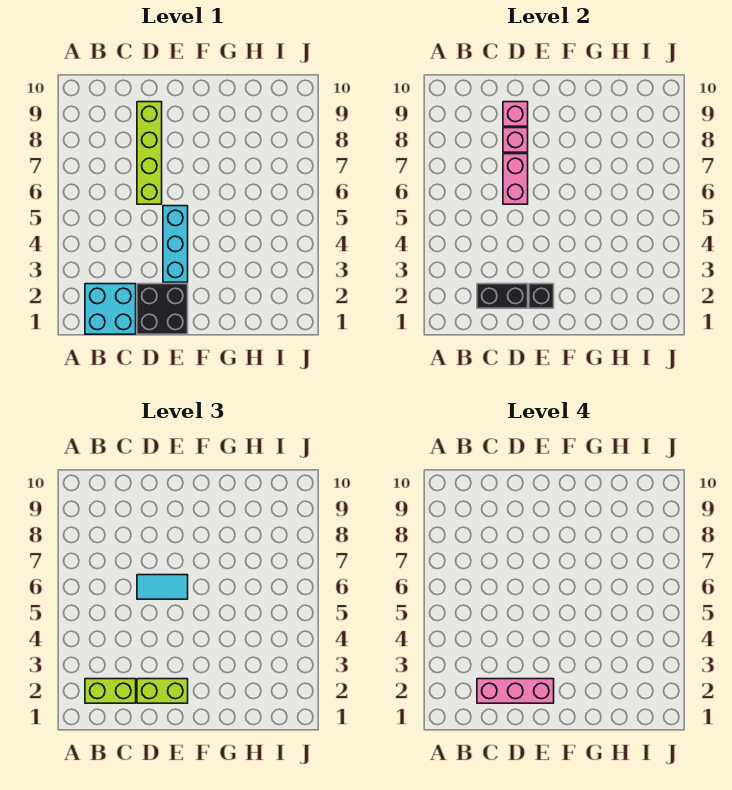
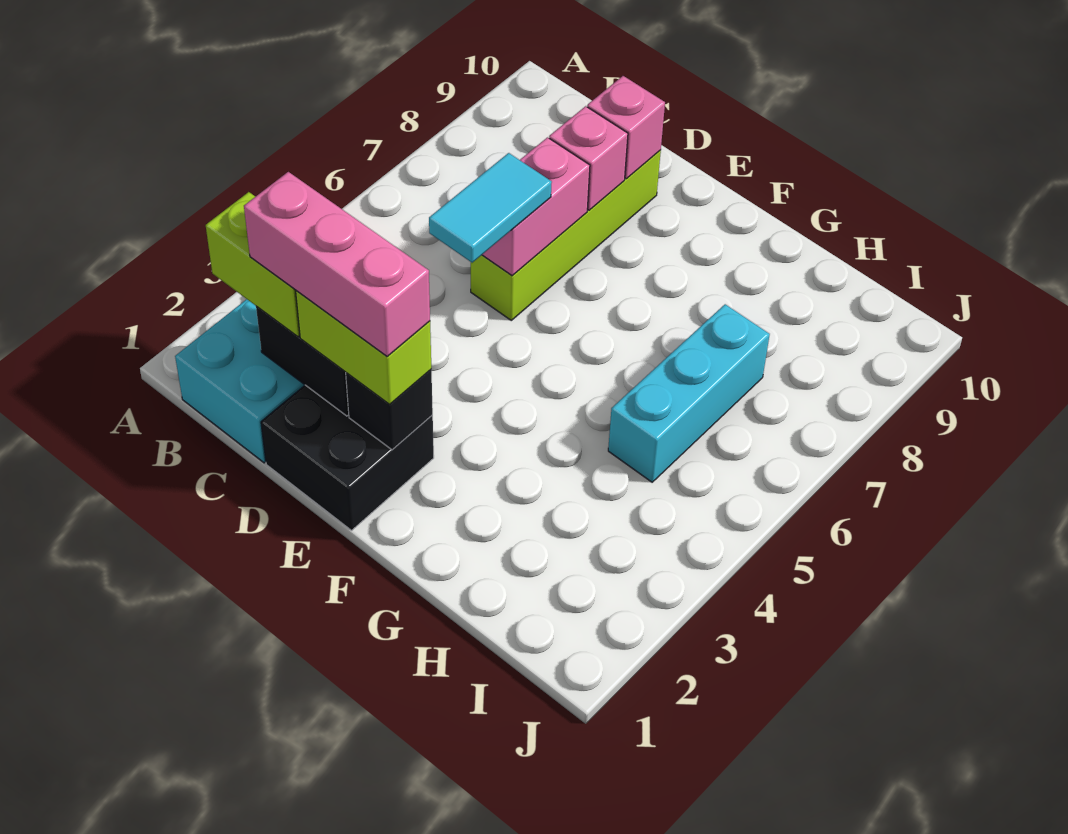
cyan 1x2 tile [137,575,188,599] -> cyan 1x2 tile turned to [429,153,552,263]
cyan 1x3 brick [163,206,188,282] -> cyan 1x3 brick moved to [608,304,770,482]

